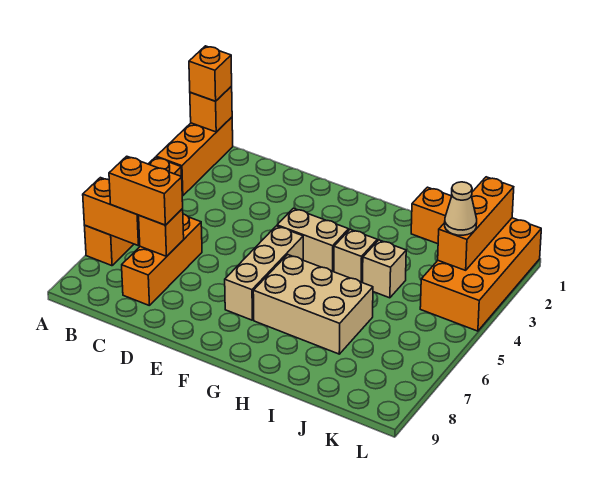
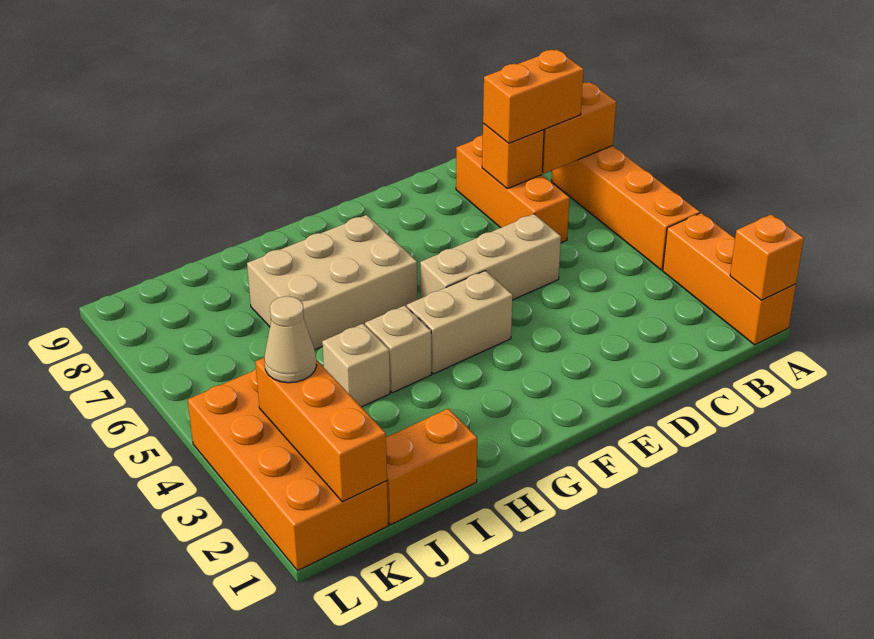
orange 1x1 brick [189,46,232,101] -> none
tan 1x3 brick [225,226,303,320] -> tan 1x3 brick turned to [420,214,561,300]

